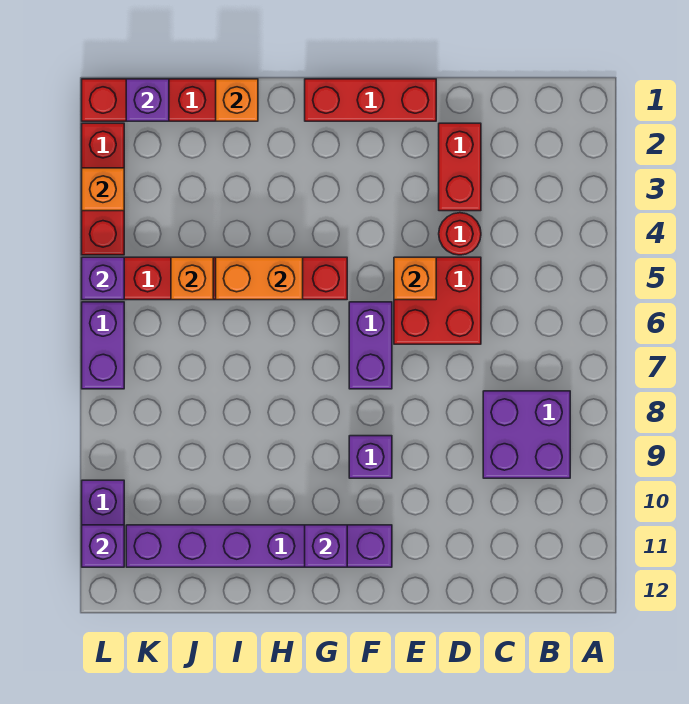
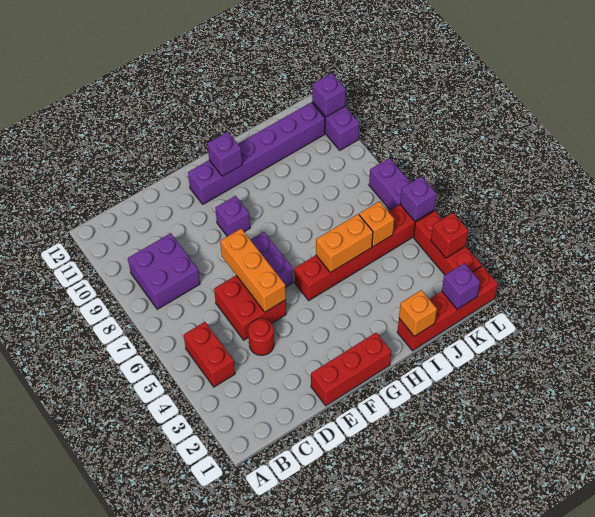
red 1x2 brick [439,123,481,211] -> red 1x2 brick moved to [184,322,235,387]
orange 1x1 brick [394,257,436,300] -> orange 1x3 brick [220,229,286,312]
orange 1x1 brick [82,168,124,211] -> red 1x1 brick [431,213,468,258]

